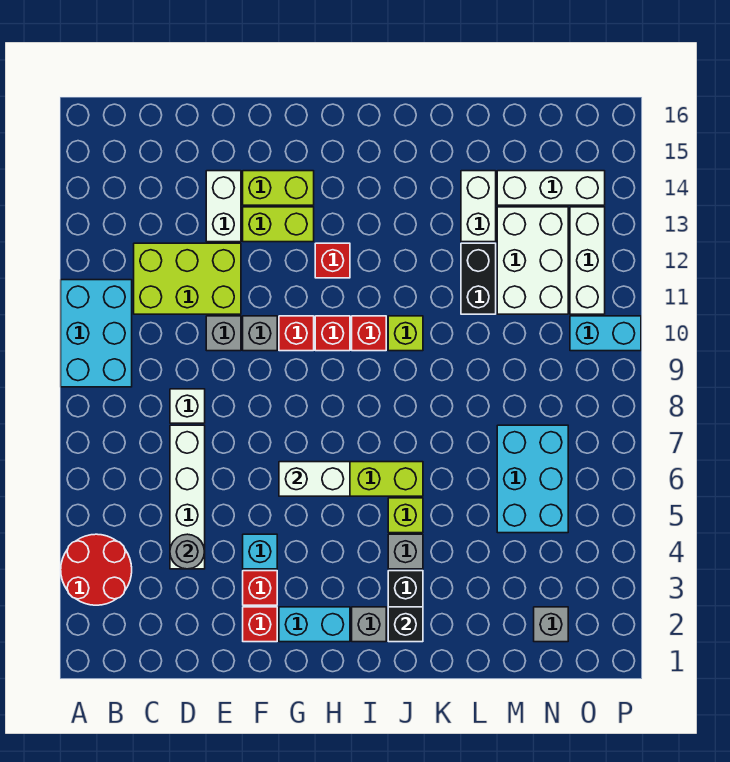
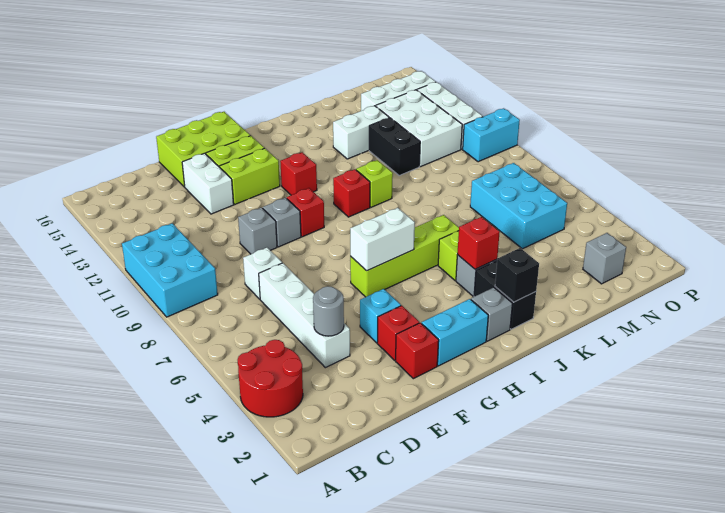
lime 2x3 brick [134,243,241,314] -> lime 2x3 brick moved to [156,112,250,187]
red 1x1 brick [315,316,350,351] -> red 1x1 brick moved to [457,217,500,269]
white 1x2 brick [461,171,496,242] -> white 1x2 brick turned to [333,106,389,159]

